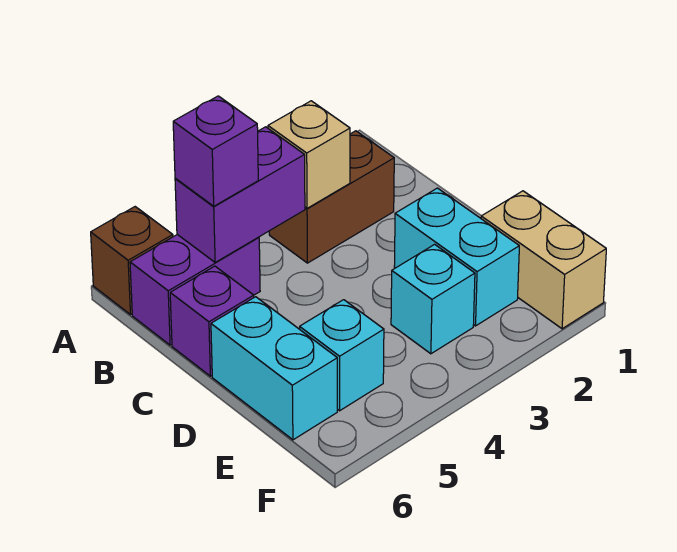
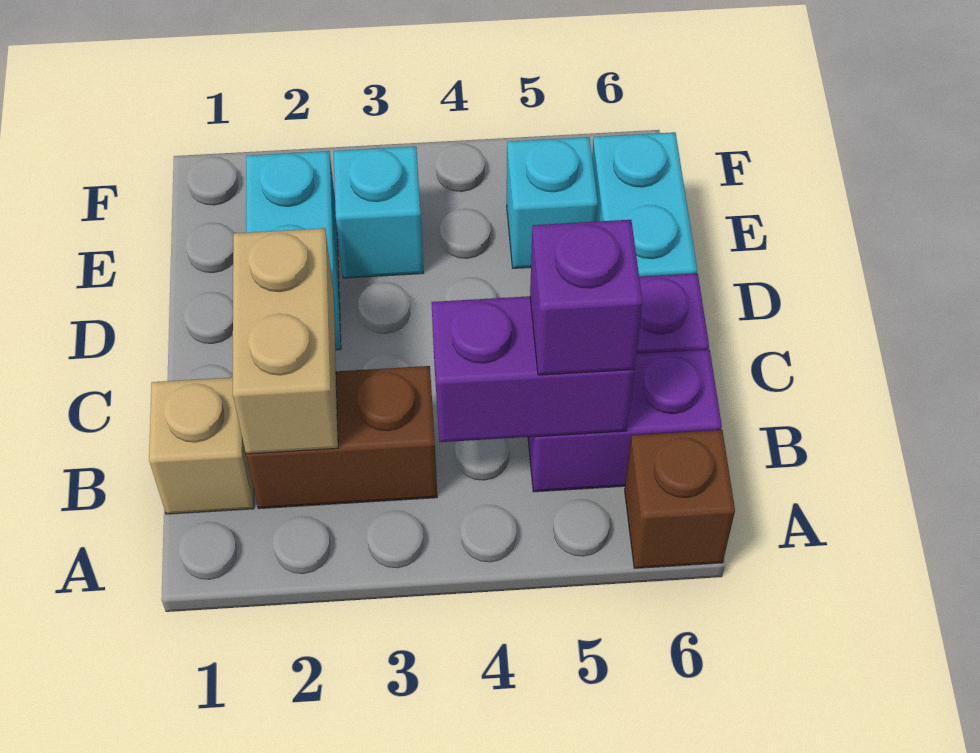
tan 1x1 brick [268,101,350,208] -> tan 1x1 brick moved to [149,377,254,514]
tan 1x2 brick [481,191,606,329] -> tan 1x2 brick moved to [232,228,338,454]

